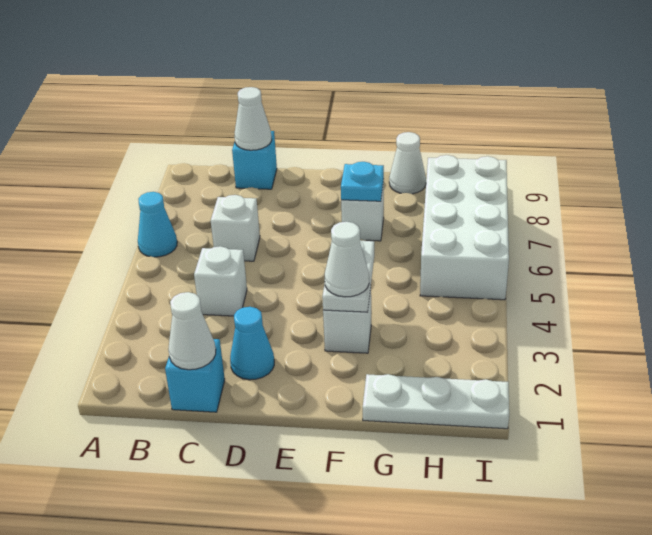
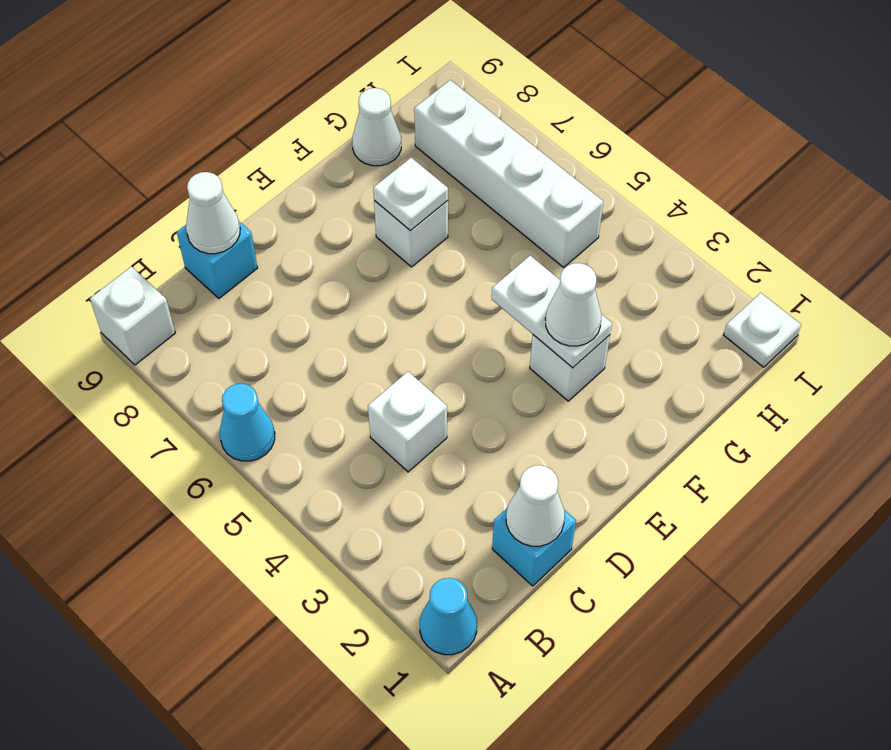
white 1x1 brick [211,195,260,261] -> white 1x1 brick moved to [90,267,175,365]
cyan 1x1 cone [230,307,274,380] -> cyan 1x1 cone moved to [420,578,477,655]
cyan 1x1 plate [341,162,384,201] -> white 1x1 plate [373,158,448,230]
white 1x3 plate [363,374,509,429] -> white 1x1 plate [724,293,801,367]
white 2x4 brick [420,155,509,300] -> white 1x4 brick [414,80,603,267]

